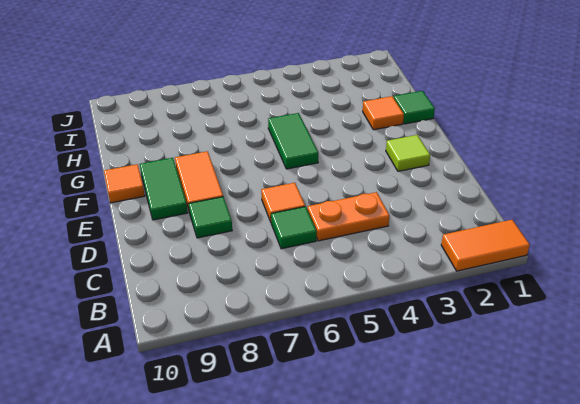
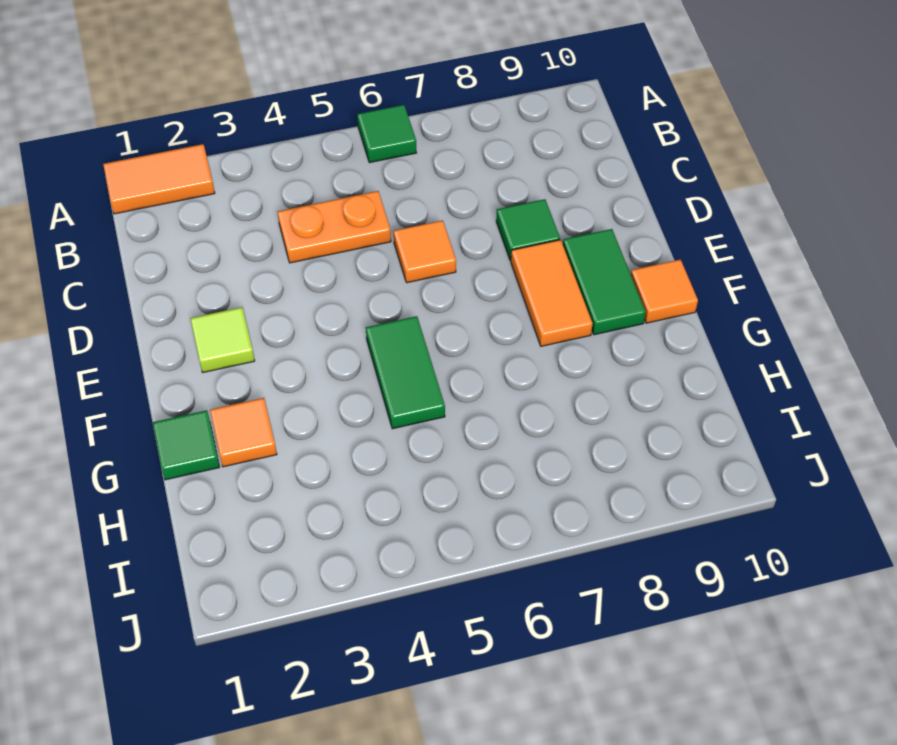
green 1x1 tile [271,207,317,249] -> green 1x1 tile moved to [357,105,416,163]

